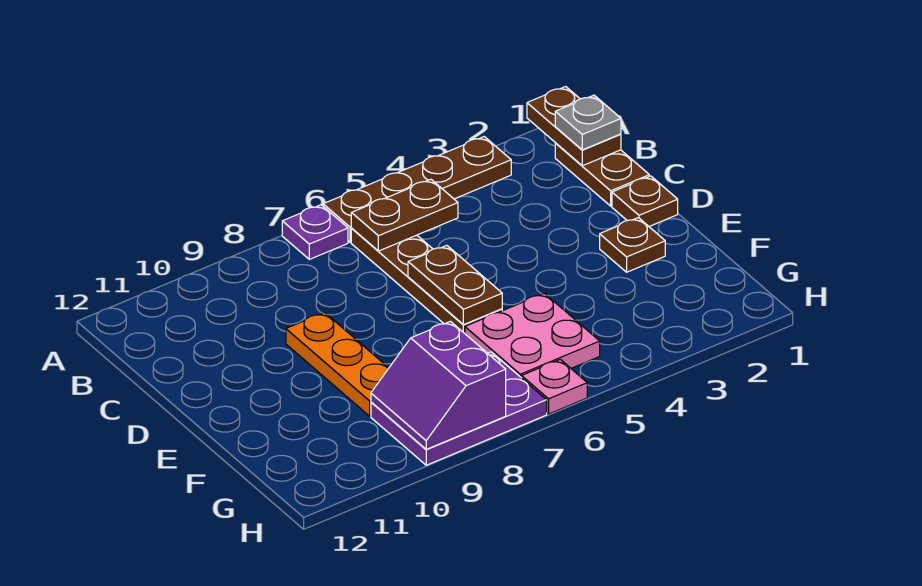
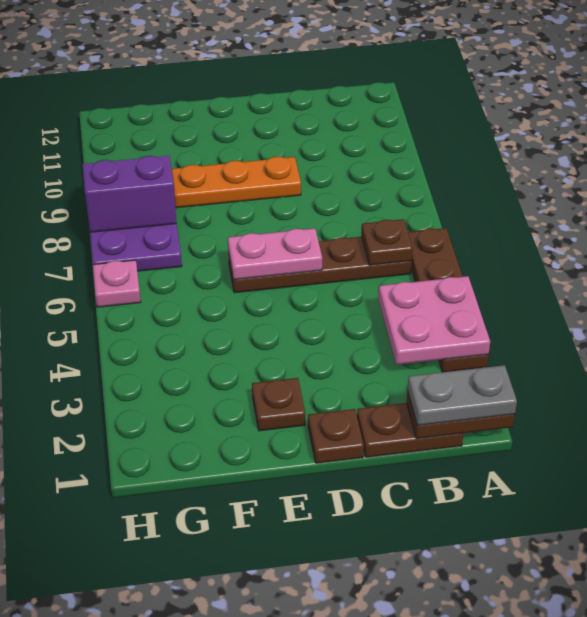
purple 1x1 plate [282,205,348,259] -> none
grey 1x1 plate [555,95,621,150] -> grey 1x2 plate [408,365,517,425]
brown 1x2 plate [351,179,458,251] -> brown 1x1 plate [361,219,413,265]
brown 1x2 plate [408,245,502,325] -> pink 1x2 plate [228,228,322,280]
pink 2x2 plate [465,293,600,378] -> pink 2x2 plate moved to [378,276,490,365]

